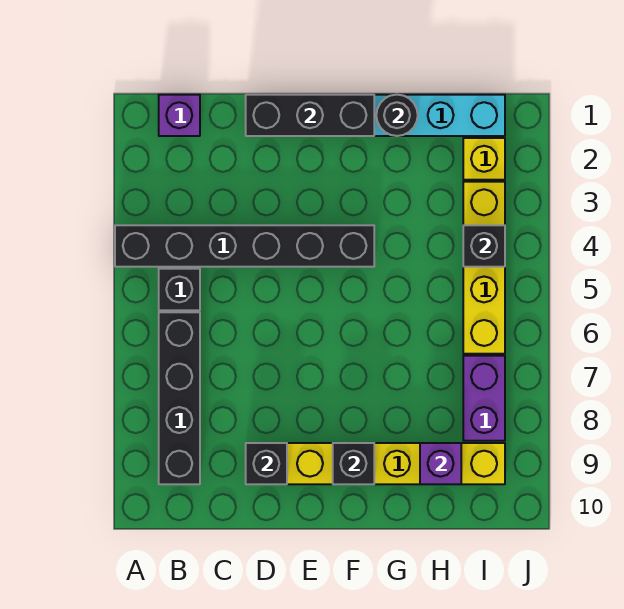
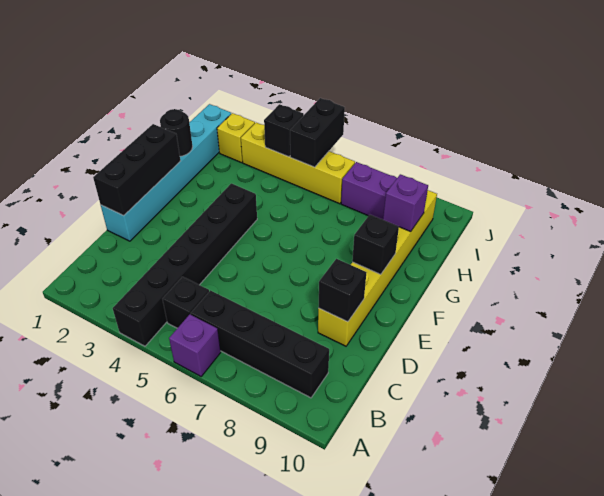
purple 1x1 brick [159,95,200,136] -> purple 1x1 brick moved to [169,314,221,376]
none -> black 1x2 brick [290,98,345,167]

